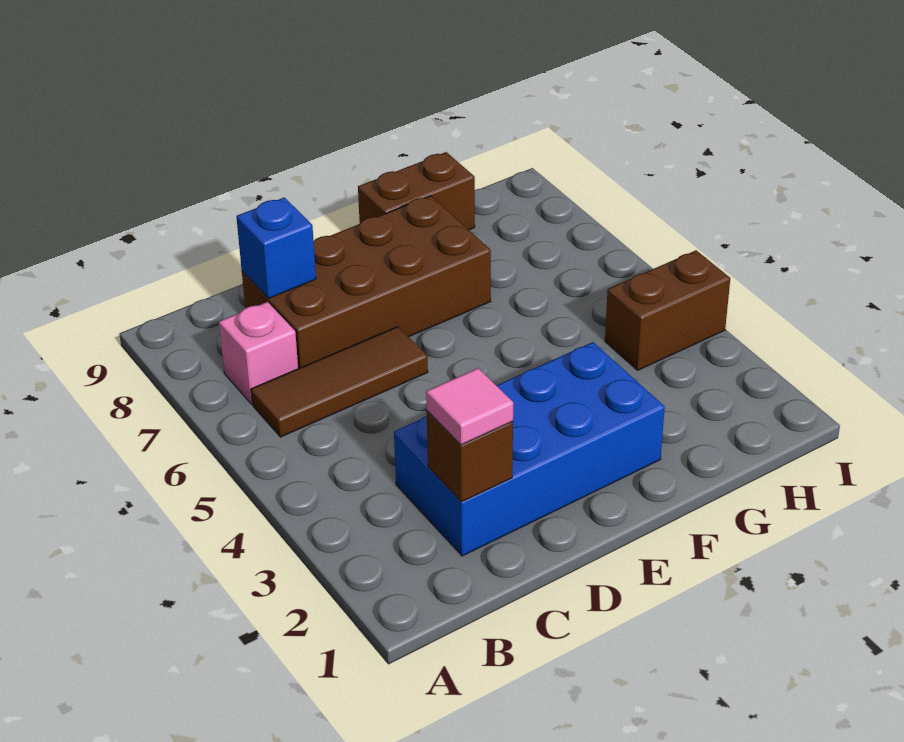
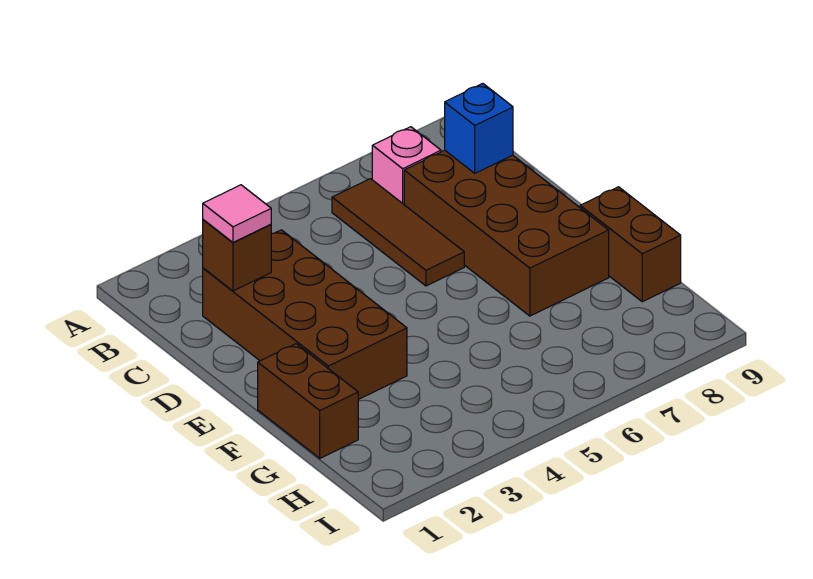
blue 2x4 brick [394,342,665,556] -> brown 2x4 brick [203,230,407,400]
brown 1x2 brick [605,250,730,370] -> brown 1x2 brick moved to [258,344,358,458]

